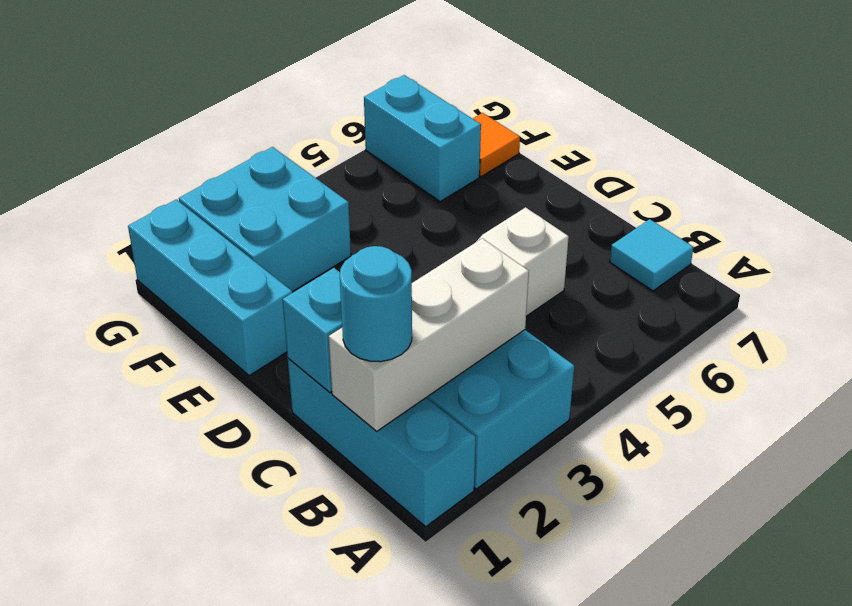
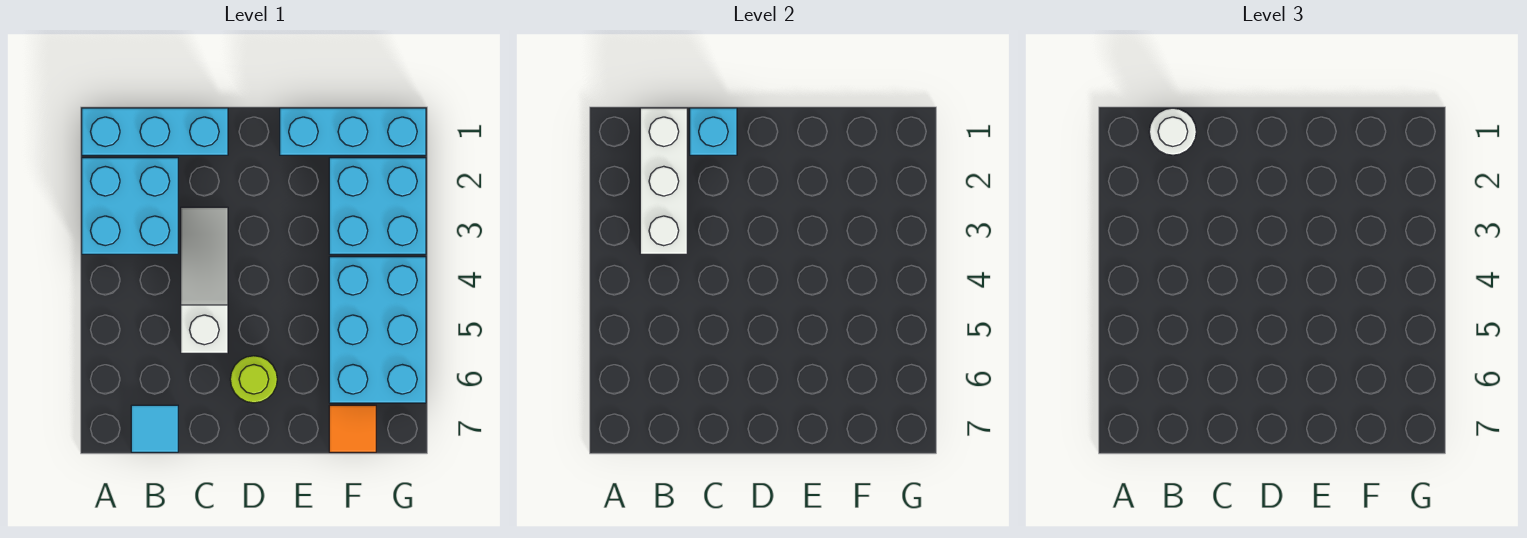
cyan 1x1 round brick [340,246,412,362] -> white 1x1 round brick [1149,108,1196,155]
none -> lime 1x1 round brick [230,356,277,403]
cyan 1x2 brick [364,75,481,202] -> cyan 2x3 brick [329,257,426,403]

